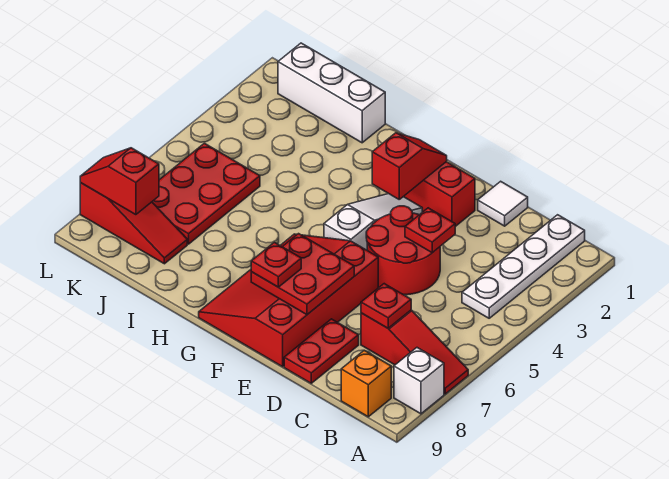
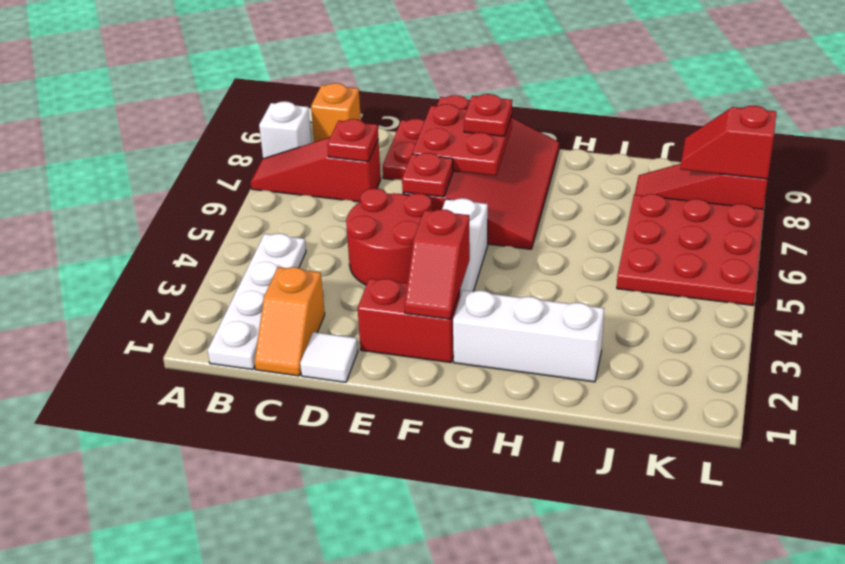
none -> orange 1x2 slope [254,267,325,376]
red 1x1 plate [405,208,455,253] -> red 1x1 plate moved to [402,153,453,197]
white 1x3 brick [278,43,385,143] -> white 1x3 brick moved to [453,290,604,382]
red 2x3 plate [152,143,260,244] -> red 3x3 plate [617,194,764,305]
red 1x2 slope [80,148,159,215] -> red 1x2 slope turned to [680,106,776,179]

